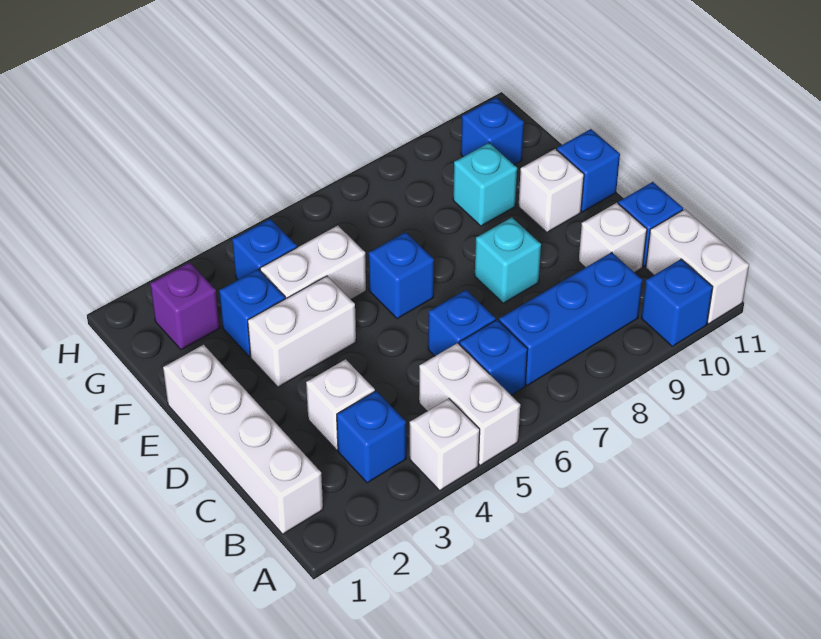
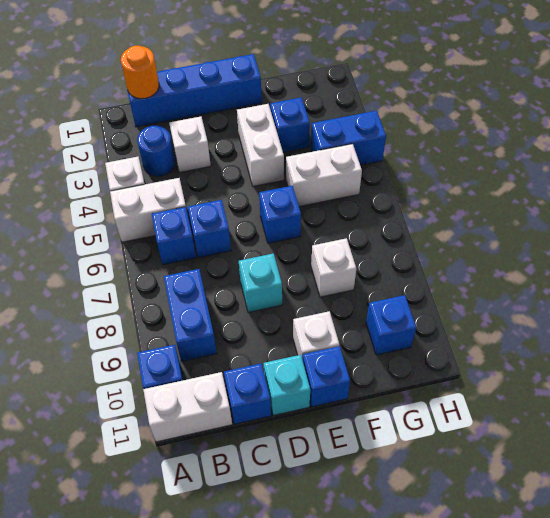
white 1x4 brick [163,345,323,534] -> blue 1x4 brick [128,54,262,127]
none -> orange 1x1 round brick [121,46,159,99]
blue 1x1 brick [337,391,406,483] -> blue 1x1 round brick [137,126,175,176]
blue 1x3 brick [499,252,643,385] -> blue 1x2 brick [164,269,217,361]
white 1x1 brick [579,203,647,272] -> white 1x1 brick moved to [311,238,356,297]
white 1x2 brick [260,226,366,299] -> white 1x2 brick turned to [286,144,362,206]
cyan 1x1 brick [453,143,517,226] -> cyan 1x1 brick moved to [264,355,310,415]
purple 1x1 brick [150,262,220,350] -> none
blue 1x1 brick [232,219,297,280] -> blue 1x2 brick [311,111,386,165]

